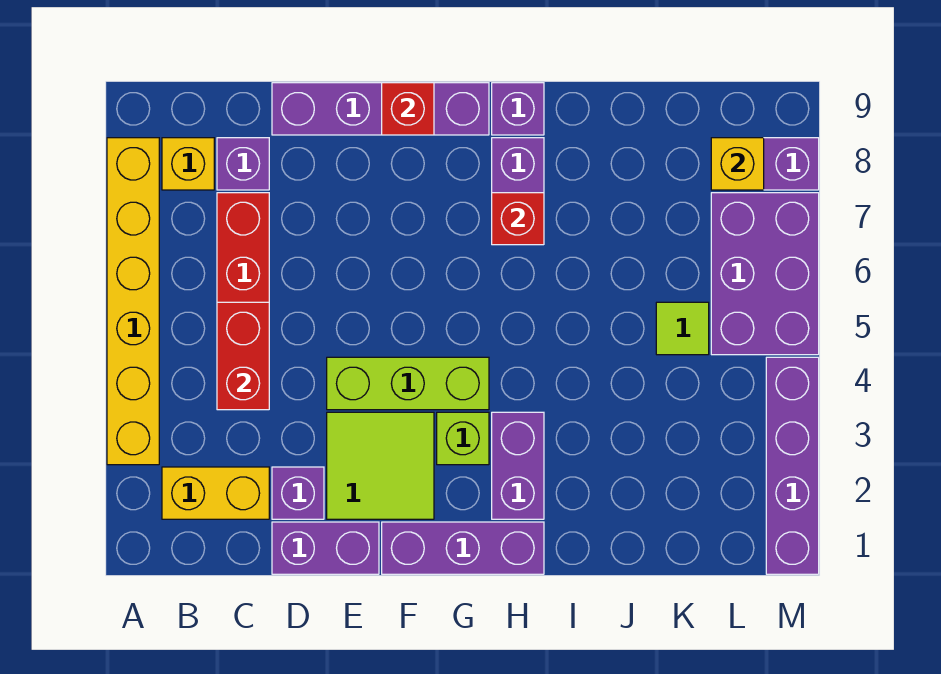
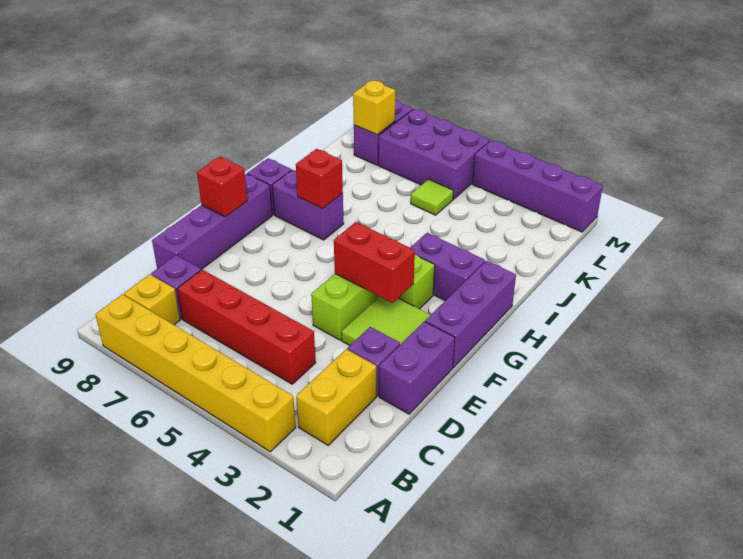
red 1x2 brick [217,302,269,410] -> red 1x2 brick moved to [334,222,415,303]

